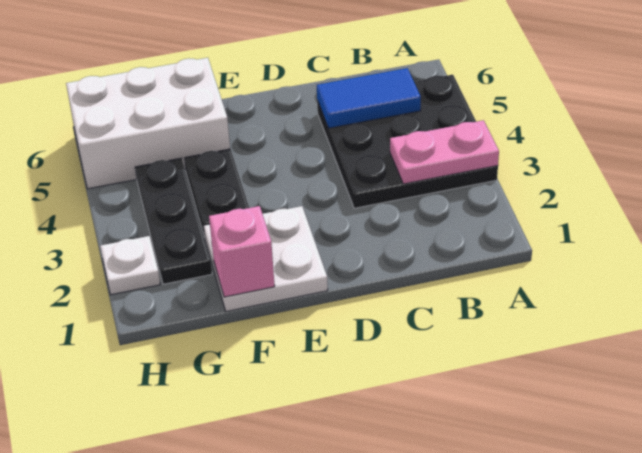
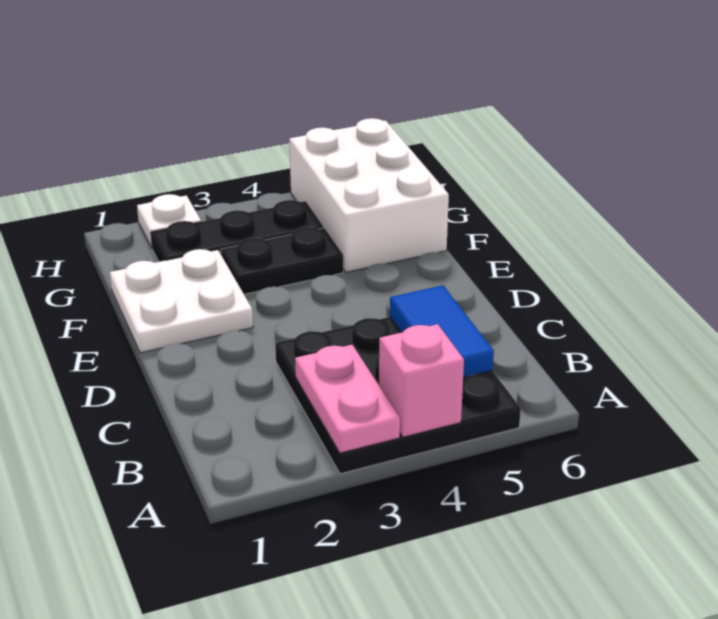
pink 1x1 brick [209,206,275,297] -> pink 1x1 brick moved to [379,324,464,437]

